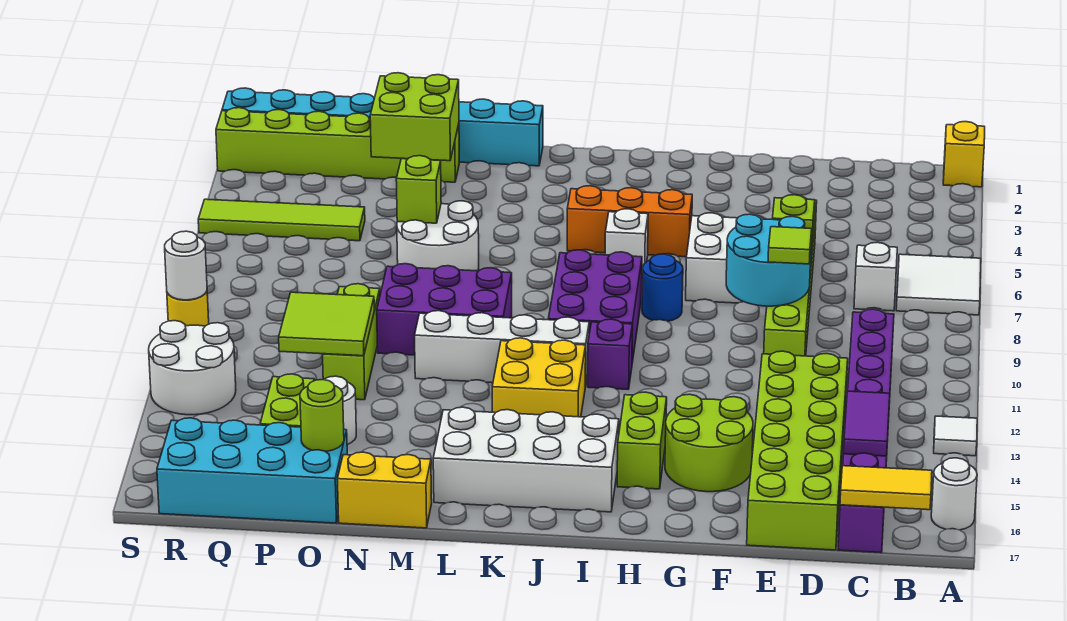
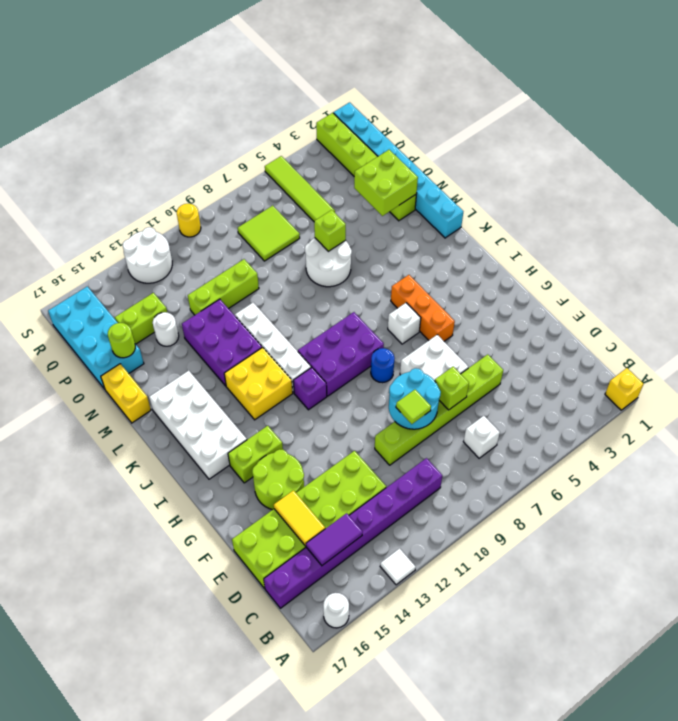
white 2x2 tile [896,254,981,315] -> none
yellow 1x2 tile [840,466,932,510] -> yellow 1x2 tile moved to [274,490,325,546]
purple 2x3 brick [377,264,512,355] -> purple 2x3 brick moved to [182,299,262,386]
lime 2x2 tile [279,292,374,356] -> lime 2x2 tile moved to [238,206,300,261]
white 1x1 round brick [165,231,207,300] -> none

